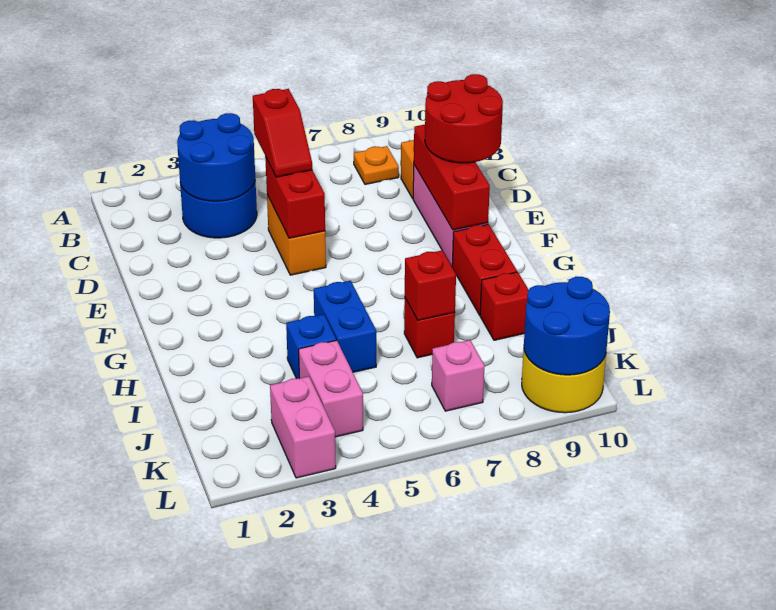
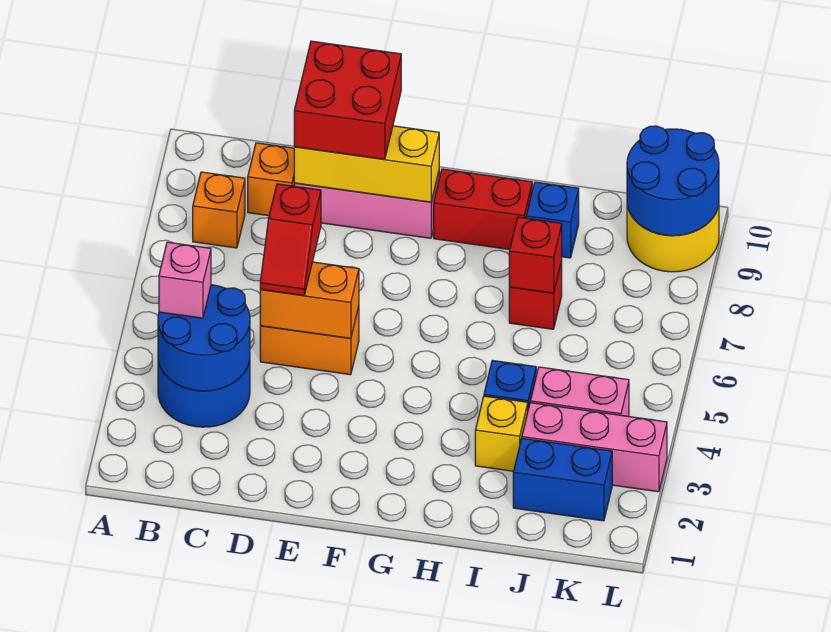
orange 1x1 plate [354,146,399,184] -> orange 1x1 brick [193,172,245,248]
red 1x2 slope [253,89,312,177] -> red 1x2 slope turned to [260,184,321,296]
red 1x2 brick [265,157,325,238] -> orange 1x2 brick [260,262,359,338]
red 1x3 brick [414,125,490,230] -> yellow 1x3 brick [294,126,439,202]
red 2x2 round brick [425,74,503,163] -> red 2x2 brick [294,41,401,159]
blue 1x2 brick [314,281,376,372] -> blue 1x2 brick moved to [513,438,612,521]
none -> yellow 1x1 brick [475,396,528,471]
red 1x1 brick [480,272,529,340] -> blue 1x1 brick [526,182,579,258]
pink 1x2 brick [270,376,336,478] -> pink 1x3 brick [522,403,667,492]
pink 1x1 brick [432,340,485,411] -> pink 1x1 brick moved to [159,242,211,318]

